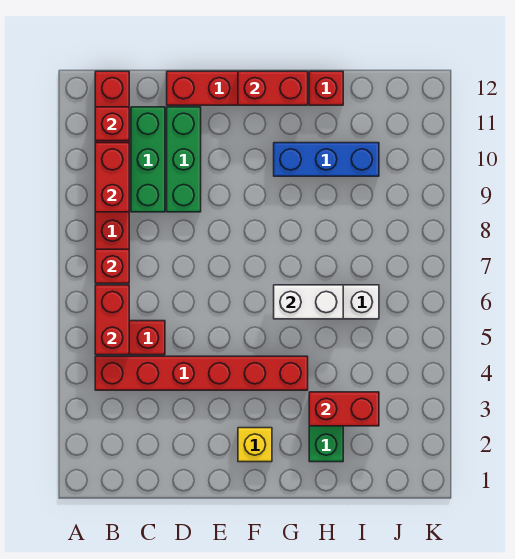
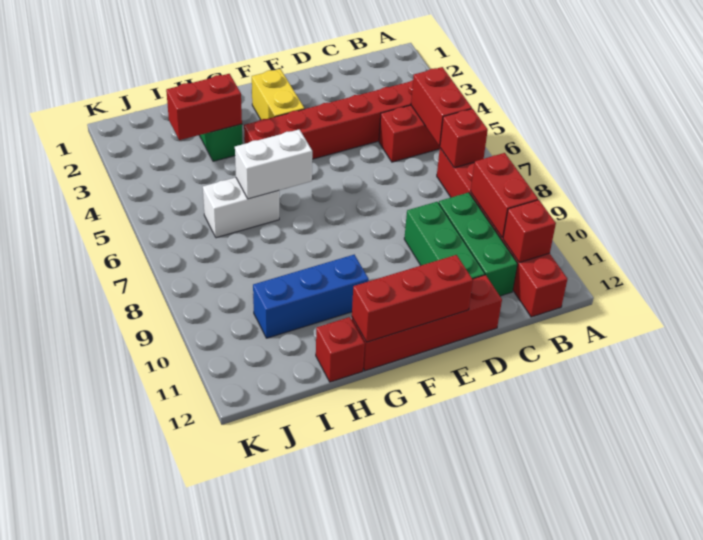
yellow 1x1 brick [238,428,272,462] -> yellow 1x2 brick [252,69,304,119]
red 1x2 brick [238,71,308,105] -> red 1x3 brick [352,255,473,342]

